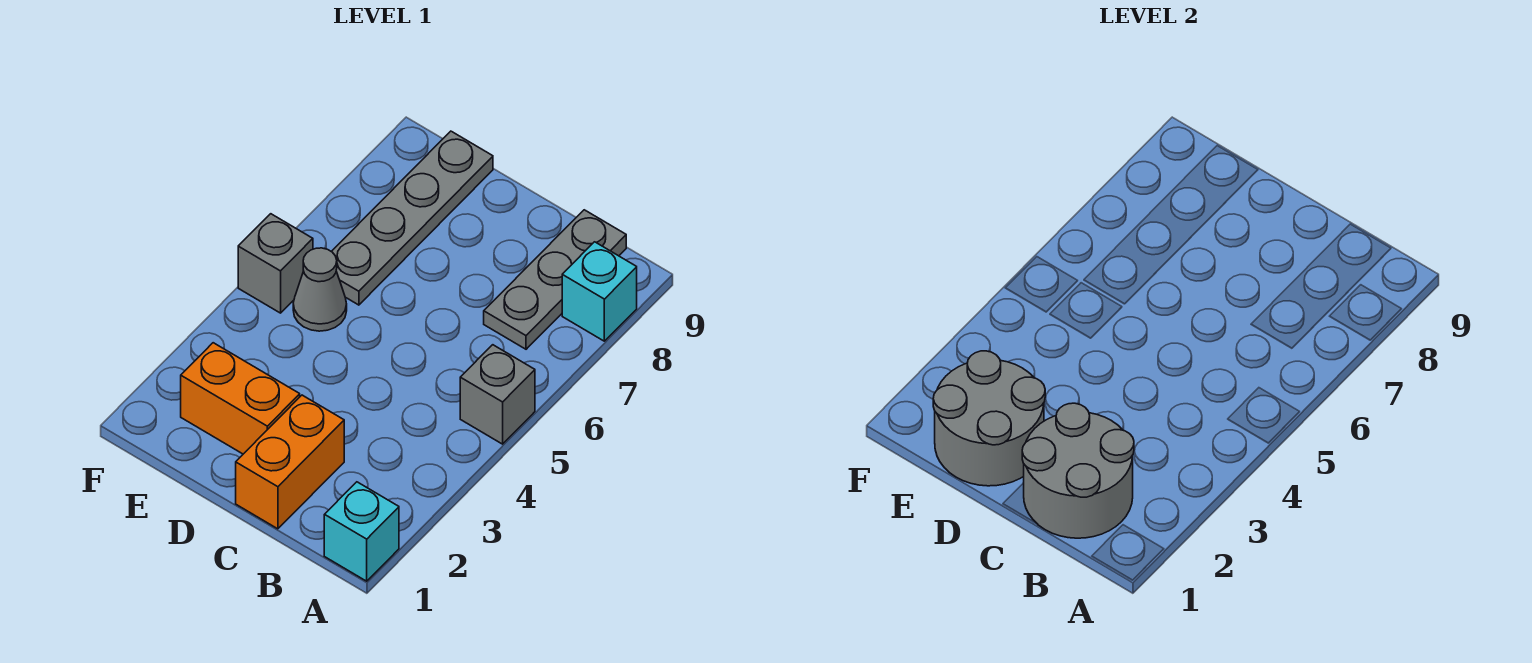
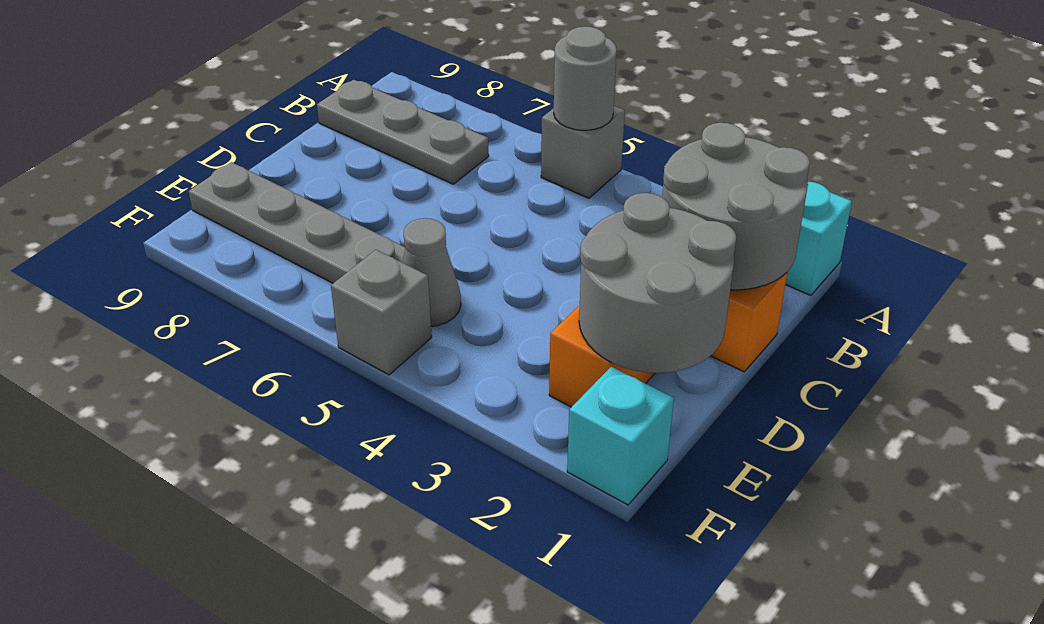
none -> grey 1x1 round brick [554,27,617,130]
cyan 1x1 brick [562,242,637,341] -> cyan 1x1 brick moved to [567,367,674,505]

